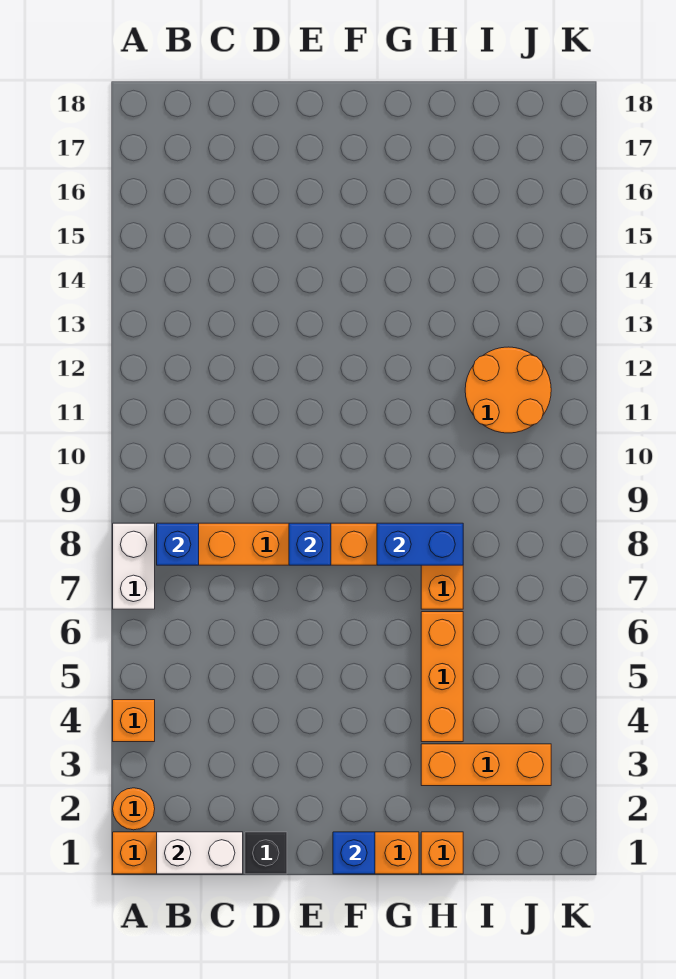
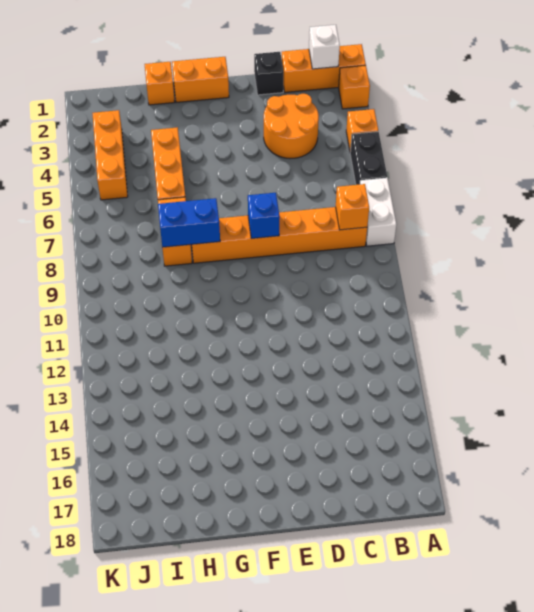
orange 1x1 round brick [113,788,155,830] -> orange 1x1 brick [339,65,370,109]
none -> black 1x2 brick [350,132,387,185]
white 1x2 brick [157,832,243,874] -> white 1x1 brick [309,25,340,69]
blue 1x1 brick [157,523,199,565] -> orange 1x1 brick [336,184,369,230]
blue 1x1 brick [333,832,375,874] -> none
orange 1x3 brick [421,744,551,786] -> orange 1x3 brick turned to [92,110,128,200]
orange 2x2 round brick [465,347,551,433] -> orange 2x2 round brick moved to [264,94,319,158]

